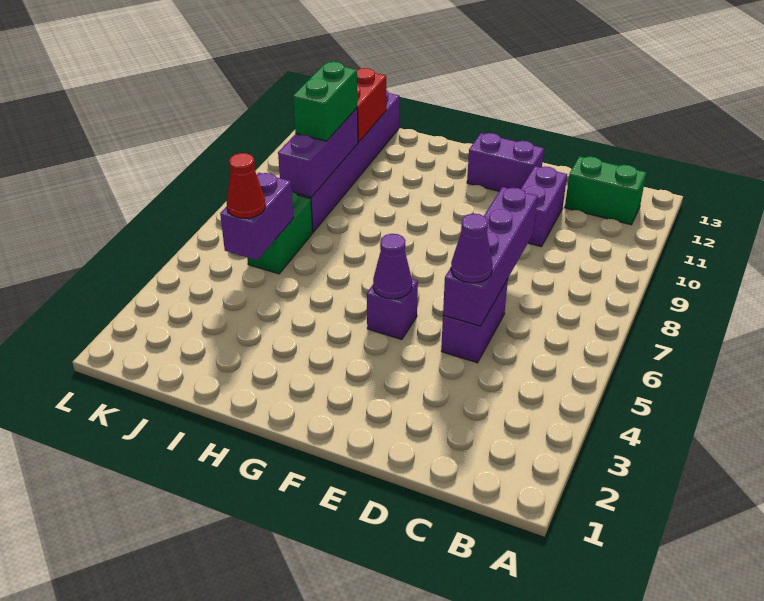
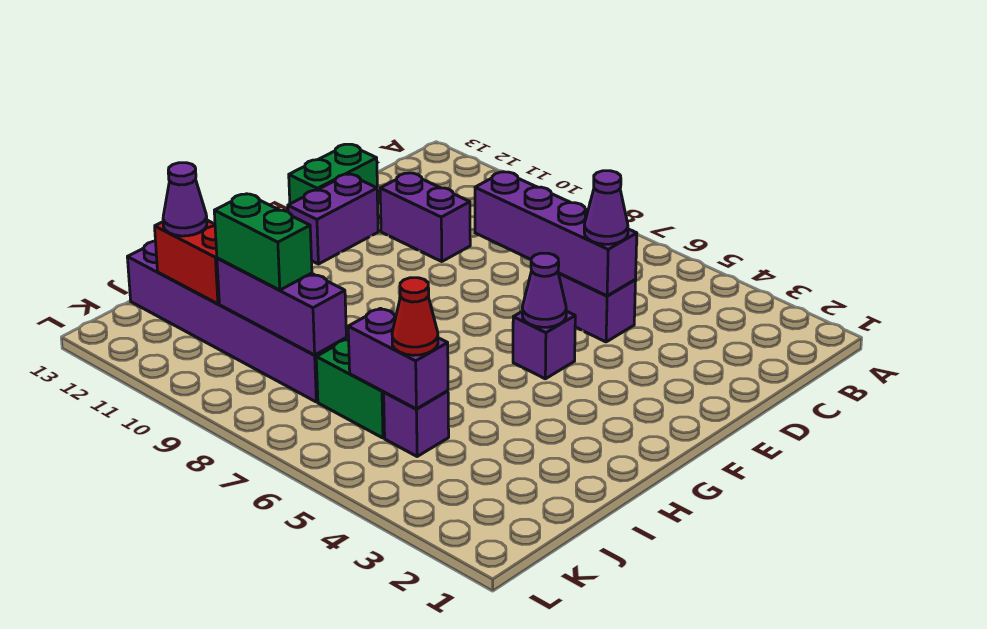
green 1x2 brick [565,156,646,225] -> green 1x2 brick moved to [289,144,378,204]
none -> purple 1x1 brick [384,391,449,456]
none -> purple 1x1 cone [163,163,207,236]

